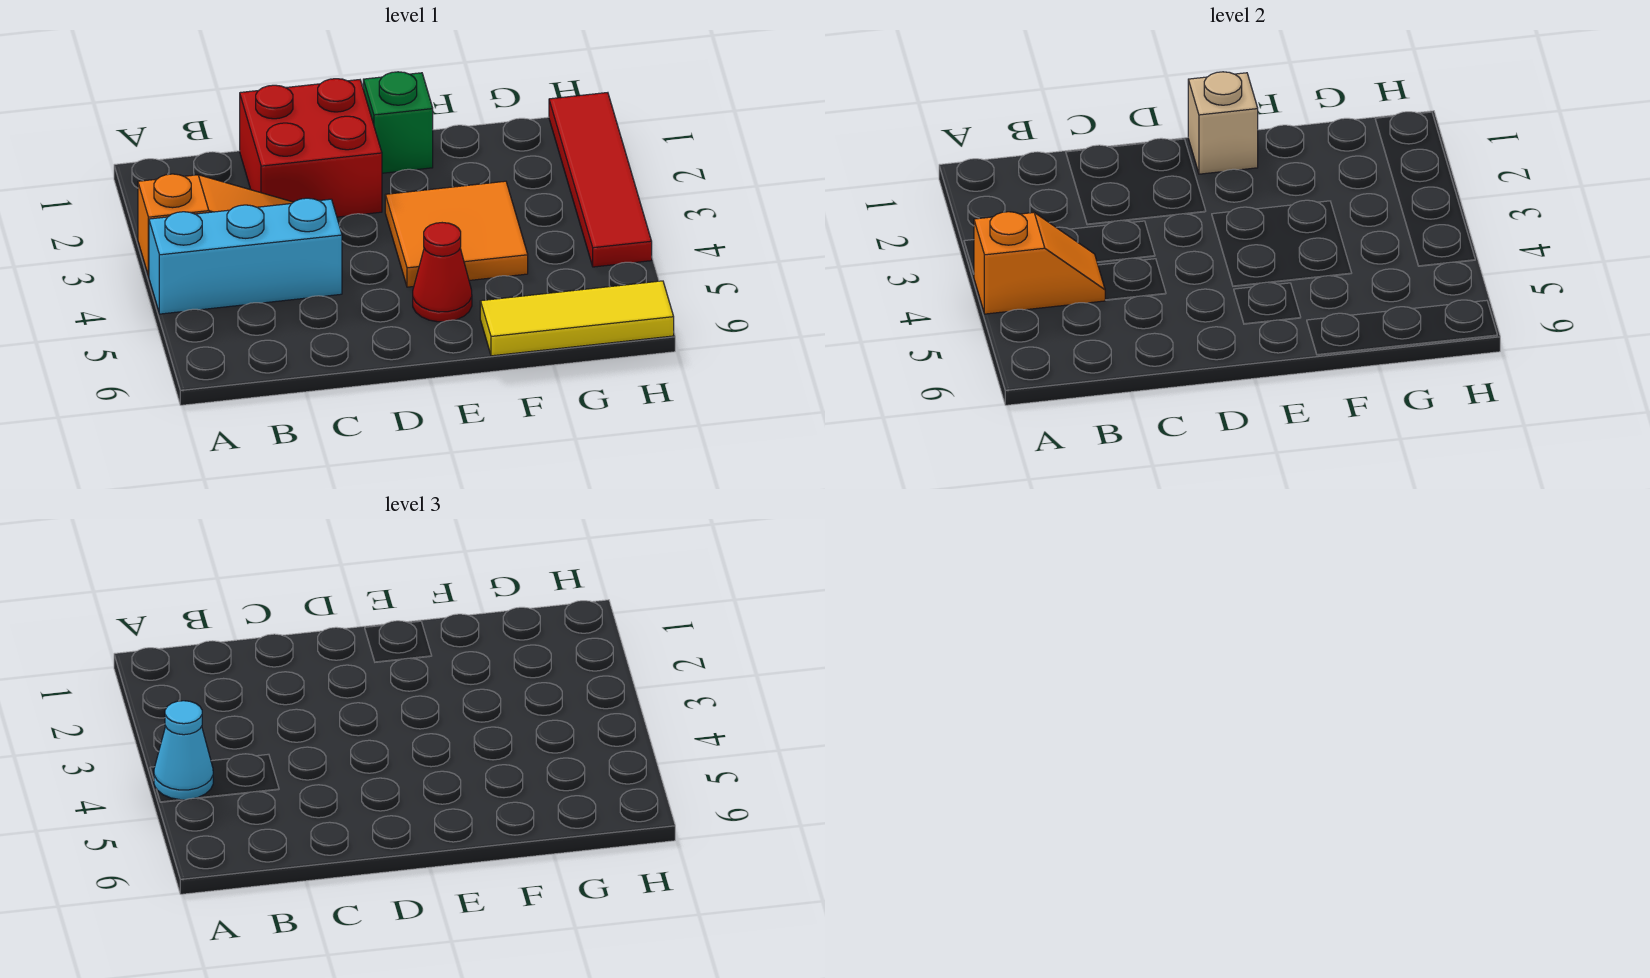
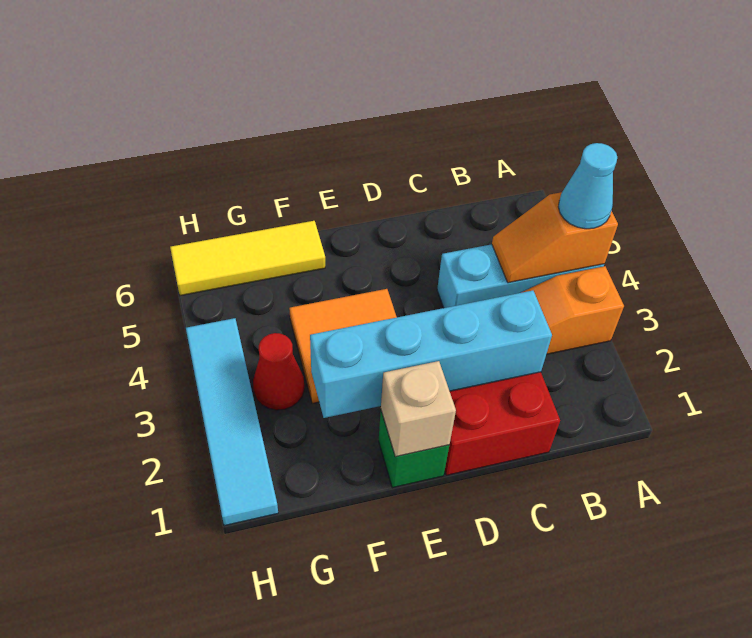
none -> cyan 1x4 brick [310,291,552,418]
red 1x1 cone [413,223,472,322] -> red 1x1 cone moved to [253,333,304,410]
red 1x4 tile [549,93,652,267] -> cyan 1x4 tile [186,318,278,526]

